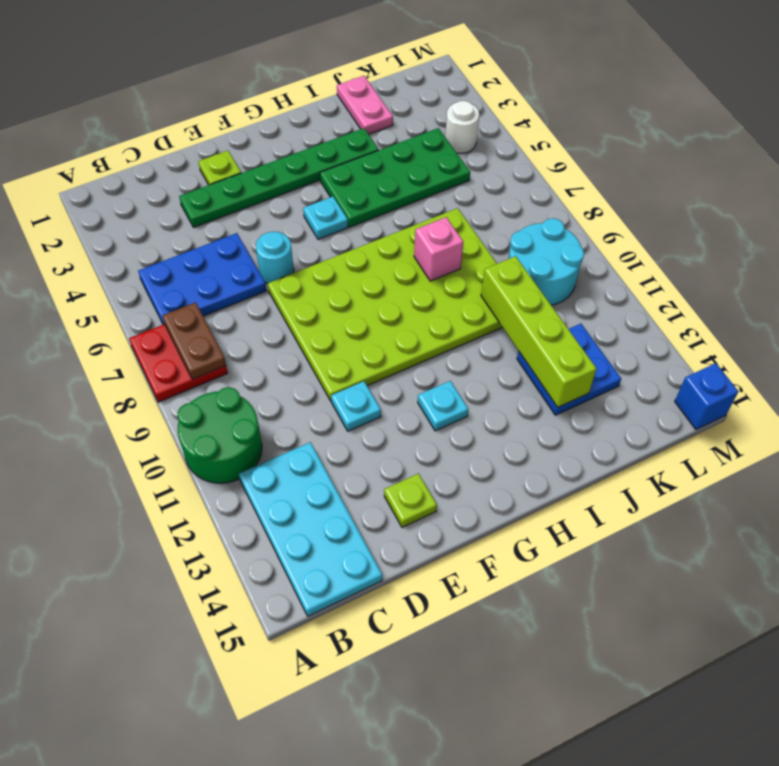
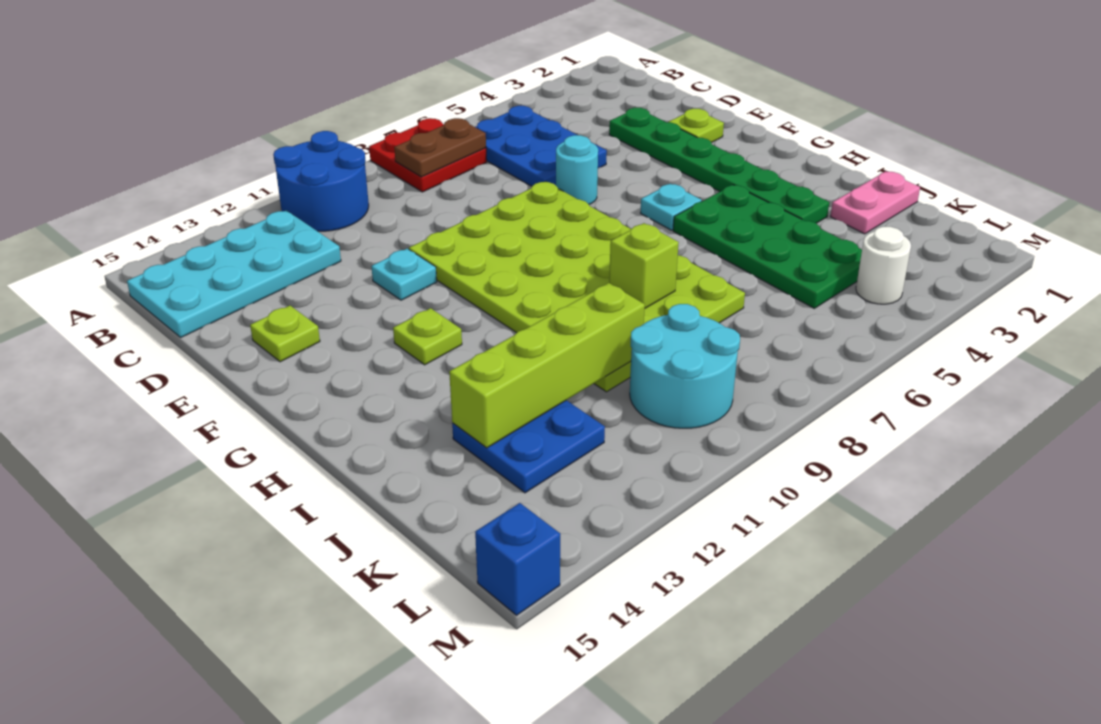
green 2x2 round brick [178,387,262,483] -> blue 2x2 round brick [273,131,369,231]
cyan 1x1 plate [418,381,468,431] -> lime 1x1 plate [393,308,462,365]
pink 1x1 brick [414,217,463,281] -> lime 1x1 brick [609,223,679,308]

